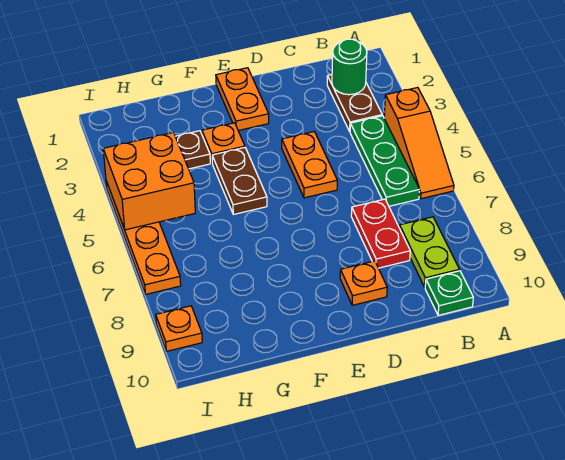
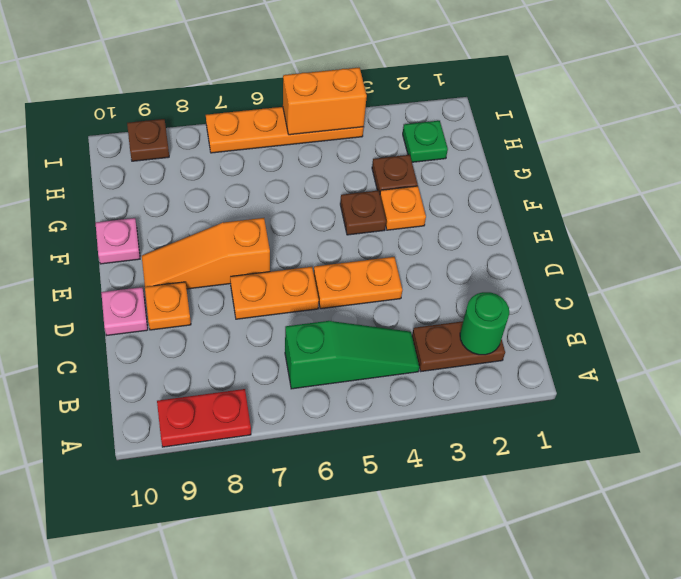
orange 1x3 slope [384,87,454,199] -> orange 1x3 slope moved to [142,218,270,289]
green 1x3 plate [350,116,420,206] -> green 1x3 slope [285,321,419,389]
lime 1x2 plate [400,217,460,287] -> none
green 1x1 plate [425,271,473,315] -> green 1x1 plate moved to [403,121,448,162]
red 1x2 plate [351,199,410,268] -> red 1x2 plate moved to [157,389,251,447]
none -> pink 1x1 plate [101,287,148,335]
orange 1x2 plate [216,68,269,131] -> orange 1x2 plate moved to [230,267,319,319]
brown 1x2 plate [212,148,267,215] -> brown 1x1 plate [340,191,386,235]
none -> pink 1x1 plate [95,218,140,264]
orange 2x2 brick [103,133,195,230] -> orange 1x2 brick [283,68,367,135]
orange 1x1 plate [156,306,202,351] -> brown 1x1 plate [127,119,169,161]

